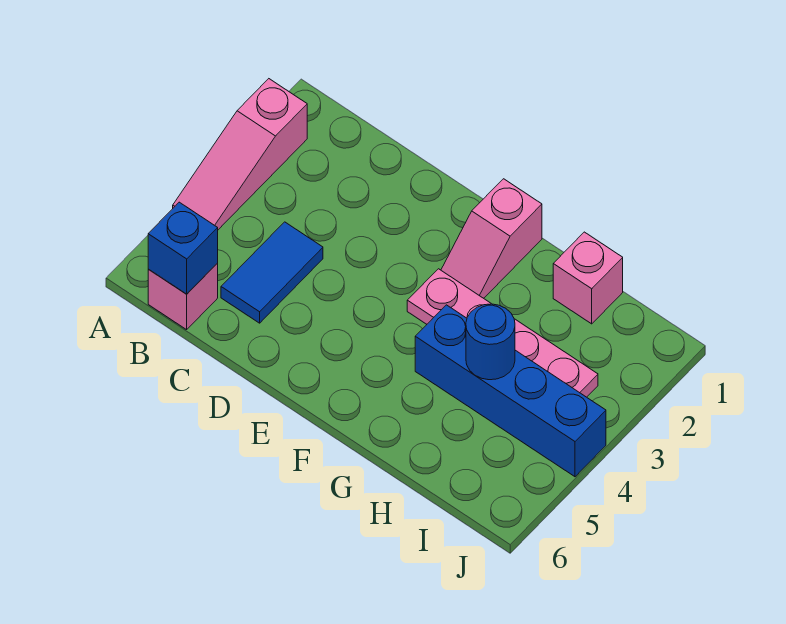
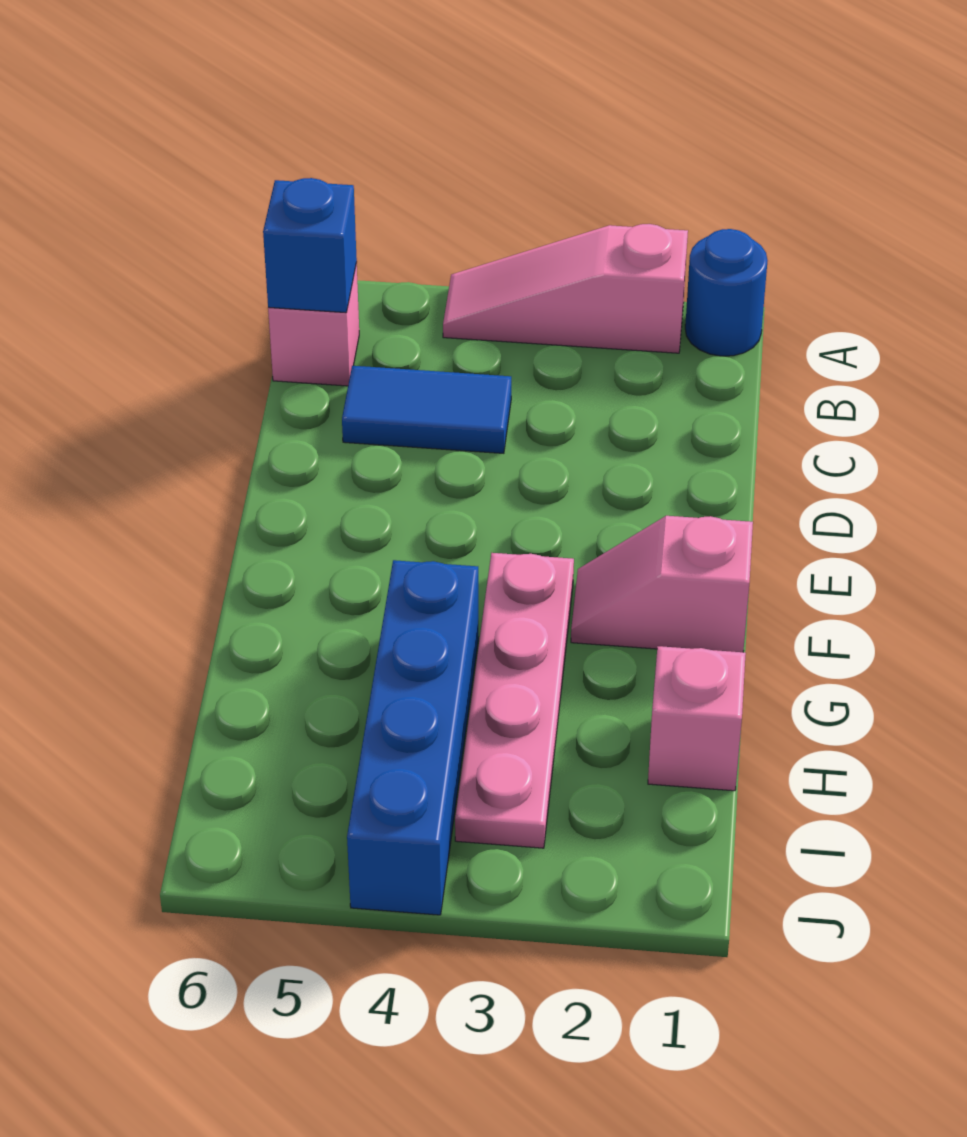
blue 1x1 round brick [466,304,515,380] -> blue 1x1 round brick moved to [685,229,768,356]

